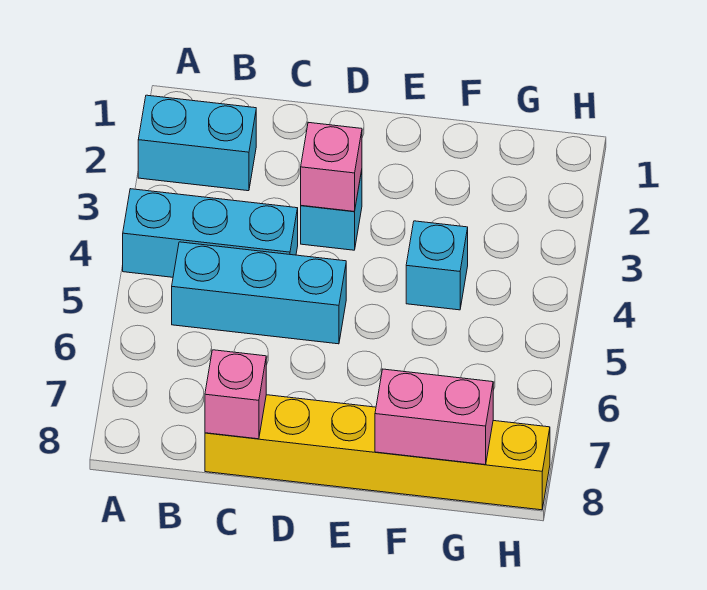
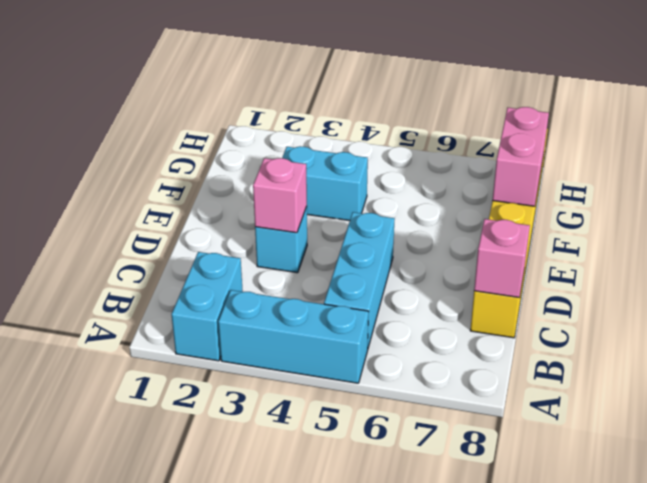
cyan 1x3 brick [123,189,298,277] -> cyan 1x3 brick turned to [218,290,369,383]
cyan 1x1 brick [406,221,468,310] -> cyan 1x2 brick [282,146,368,221]

